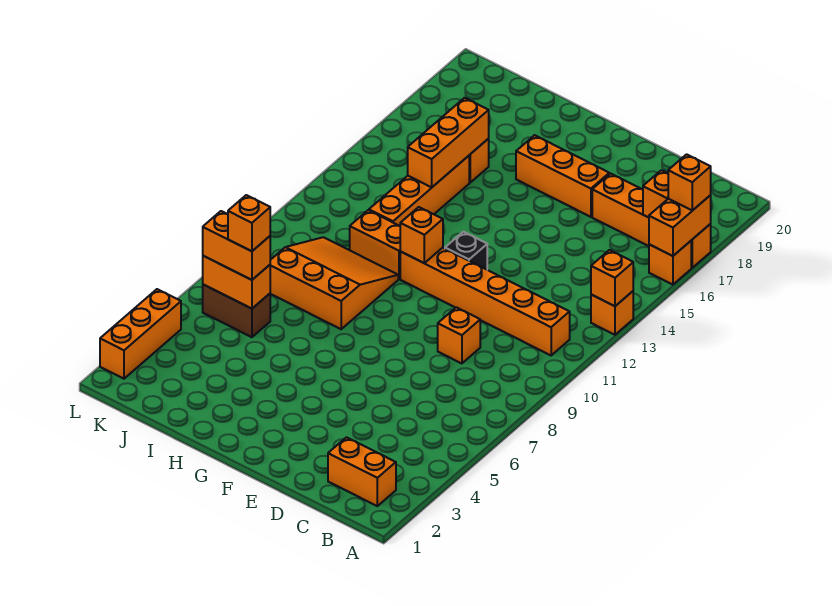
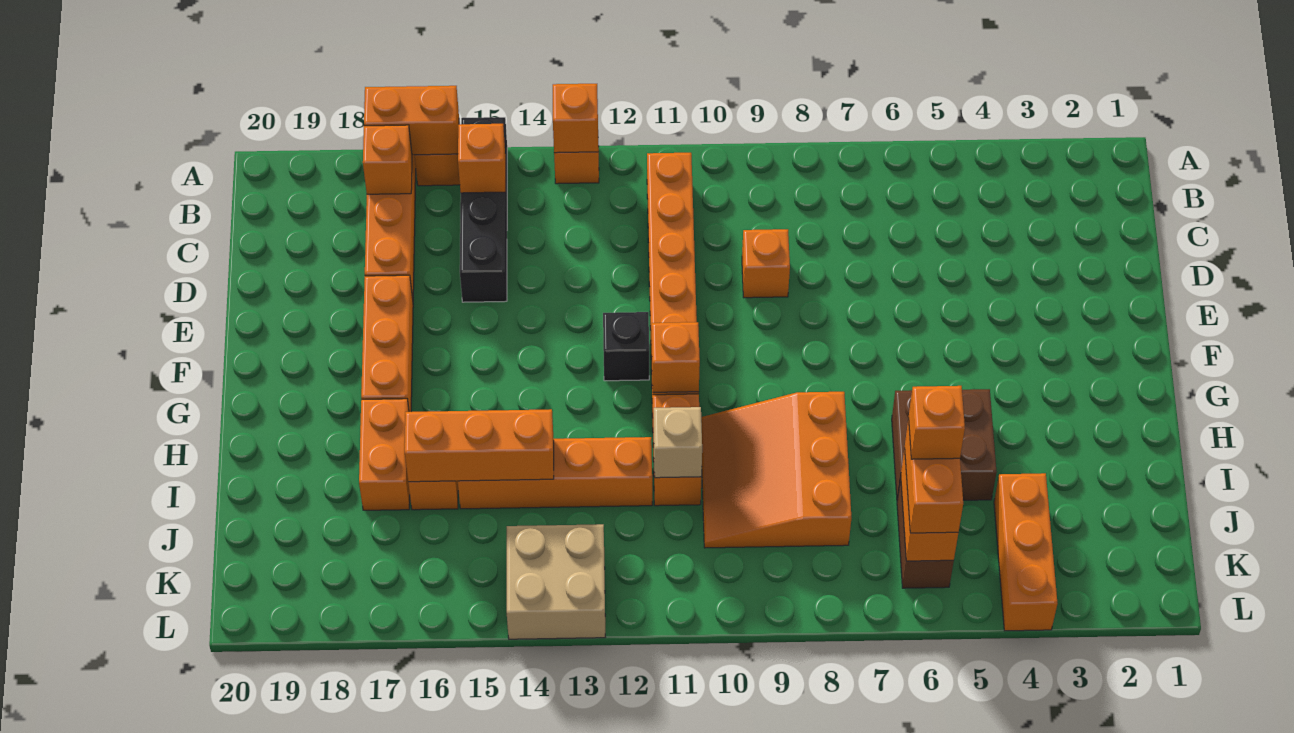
none -> black 1x4 brick [460,117,507,302]
orange 1x1 brick [668,154,711,211] -> orange 1x1 brick moved to [458,124,505,193]
orange 1x2 brick [328,437,396,506] -> orange 1x2 brick moved to [359,399,410,510]
none -> brown 2x2 brick [892,389,997,500]
none -> tan 1x1 brick [654,407,702,478]
none -> tan 2x2 brick [507,524,605,639]
orange 1x3 brick [100,289,181,379] -> orange 1x3 brick turned to [994,473,1058,631]

